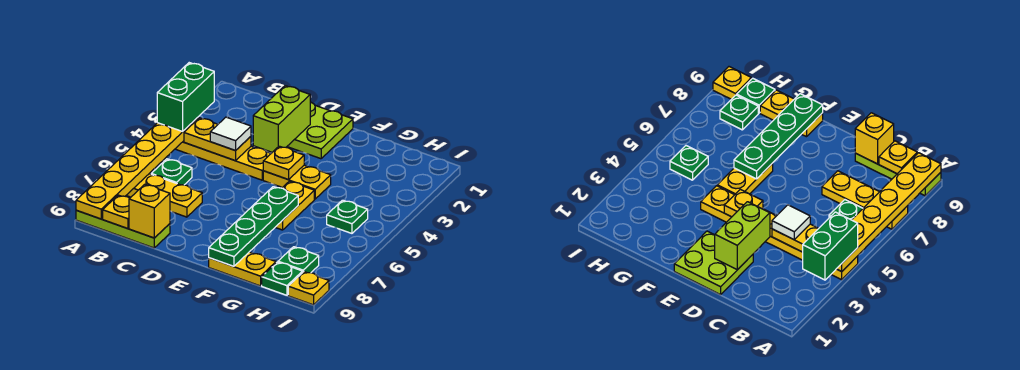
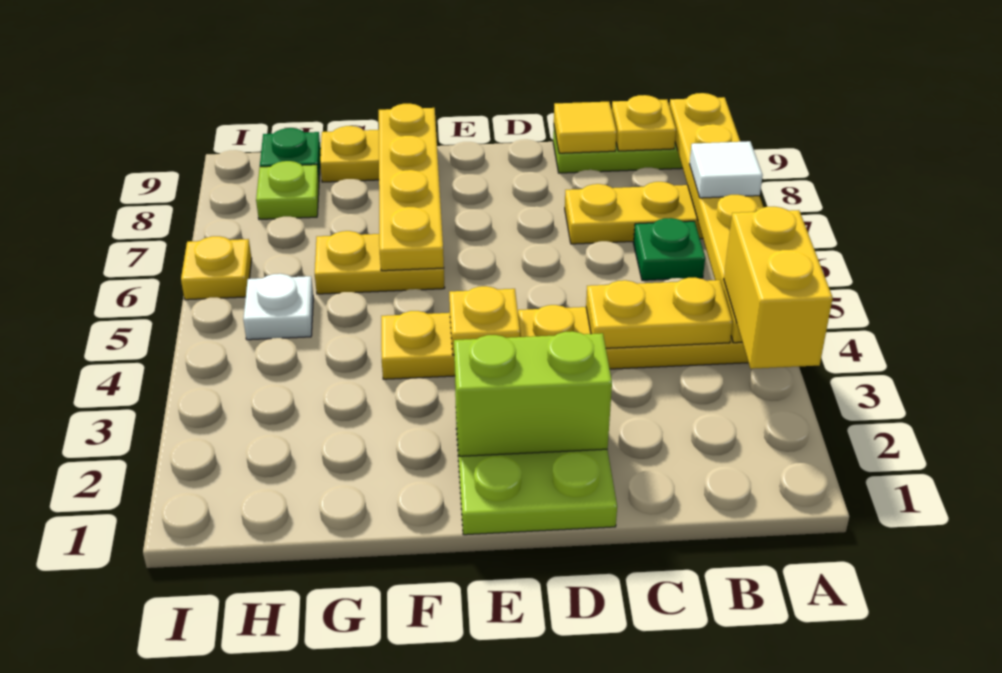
green 1x2 brick [157,63,214,131] -> yellow 1x2 brick [724,207,833,369]
white 1x1 tile [210,117,251,151] -> white 1x1 tile moved to [690,141,763,198]
yellow 1x1 brick [129,184,170,238] -> yellow 1x1 tile [554,102,617,153]
lime 1x2 brick [253,86,310,152] -> lime 1x2 brick turned to [454,331,612,456]
yellow 1x2 plate [275,181,314,230] -> yellow 1x2 plate turned to [315,231,445,294]
green 1x4 plate [209,187,298,266] -> yellow 1x4 plate [379,104,444,271]
green 1x1 plate [327,200,368,233] -> white 1x1 plate [243,274,313,340]
green 1x1 plate [278,247,319,273] -> lime 1x1 plate [256,161,319,219]
yellow 1x1 plate [288,272,329,305] -> yellow 1x1 plate moved to [181,236,252,300]

